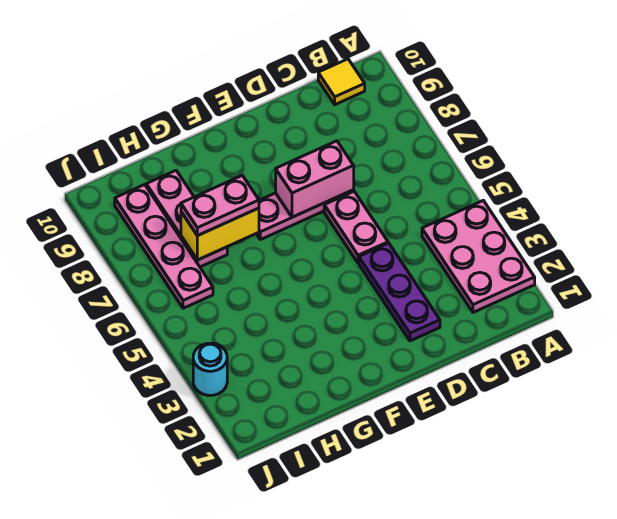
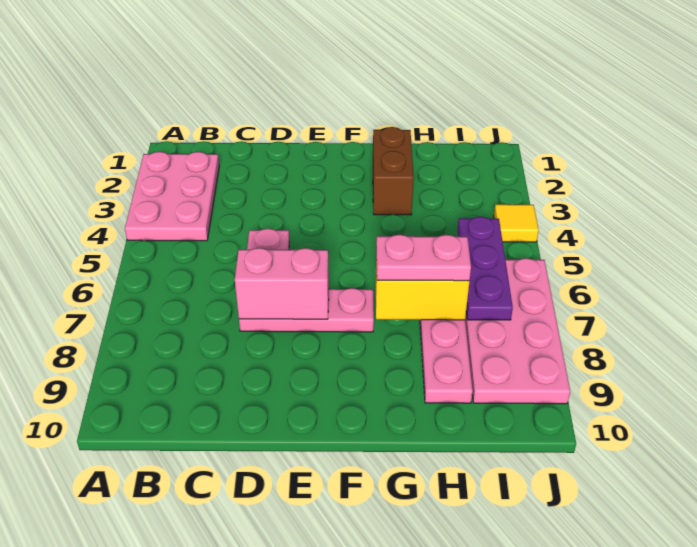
yellow 1x1 tile [318,59,365,105] -> yellow 1x1 tile moved to [494,204,539,242]
purple 1x3 plate [359,243,440,341] -> purple 1x3 plate moved to [458,217,513,320]
none -> brown 1x2 brick [373,127,414,215]
pink 1x4 plate [115,185,213,308] -> pink 2x4 plate [465,258,570,404]
cyan 1x1 round brick [193,343,227,396] -> none

